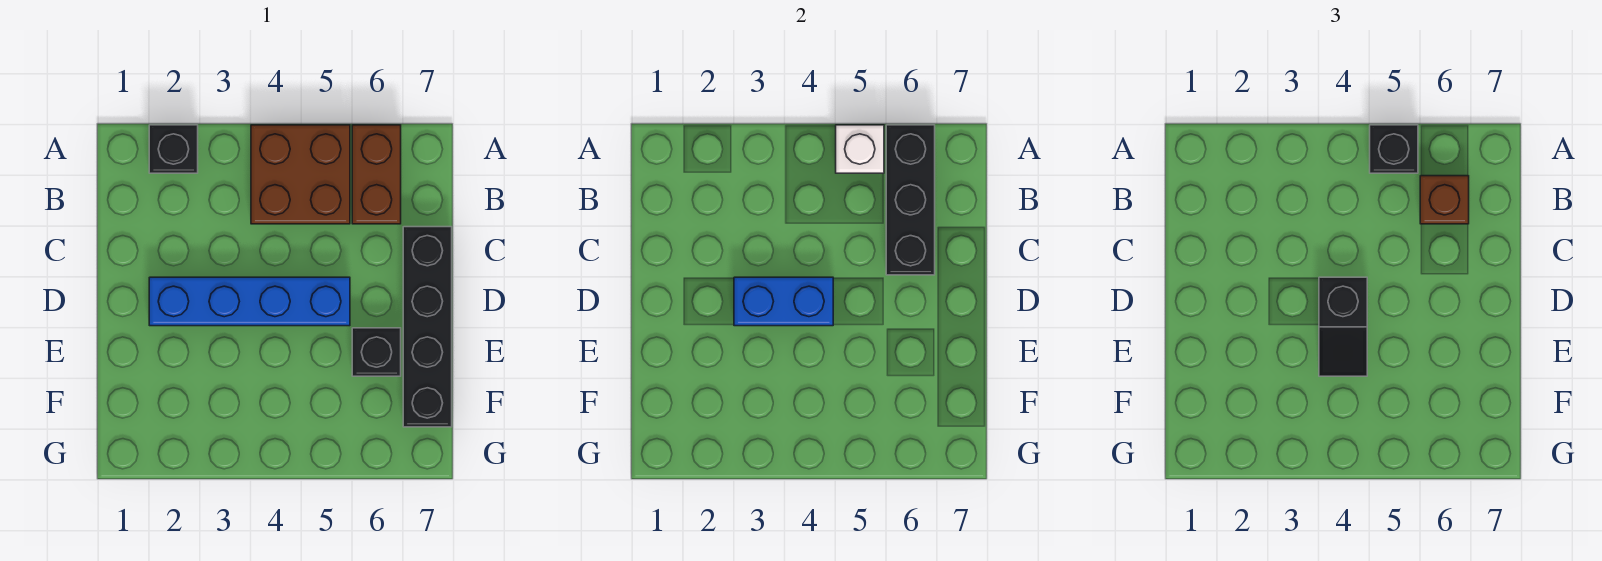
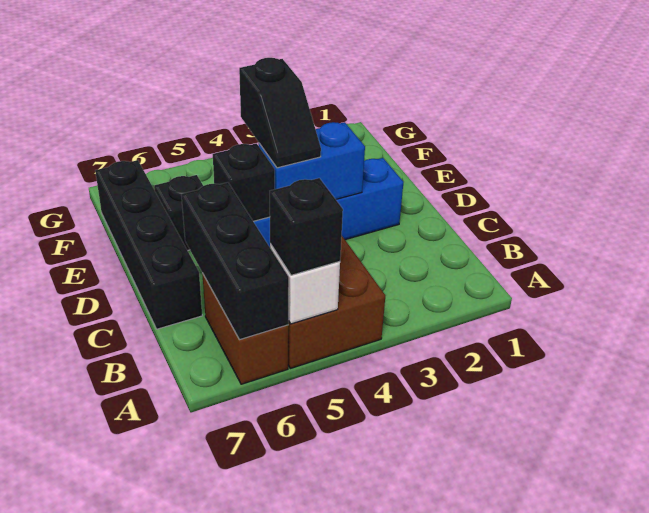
black 1x1 brick [149,125,198,173] -> black 1x1 brick moved to [213,143,275,221]
brown 1x1 brick [1420,176,1469,224] -> none
black 1x2 slope [1319,277,1367,376] -> black 1x2 slope turned to [239,58,321,168]

